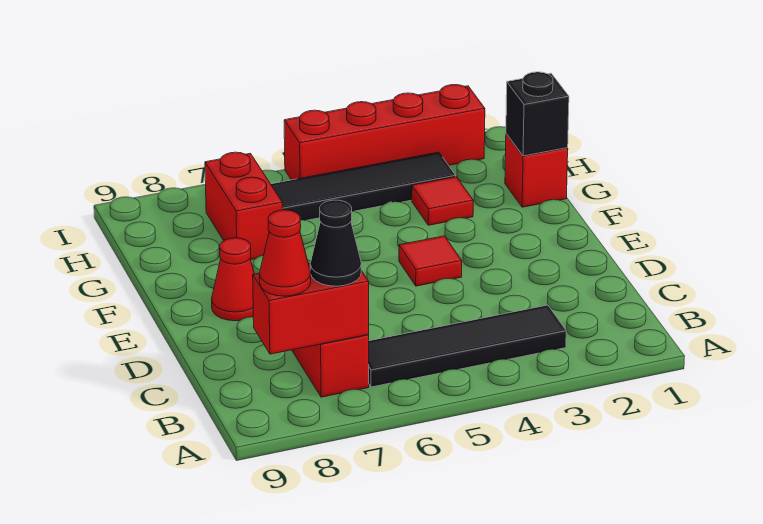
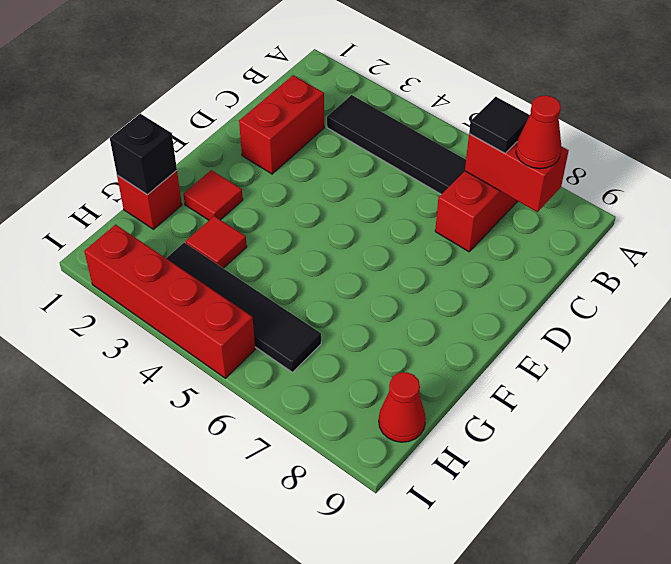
black 1x1 cone [310,200,361,286] -> black 1x1 tile [469,97,530,153]
red 1x1 tile [399,236,462,286] -> red 1x1 tile moved to [183,170,243,220]
red 1x1 cone [212,238,254,321] -> red 1x1 cone moved to [379,372,426,442]
red 1x2 brick [205,152,282,260] -> red 1x2 brick moved to [239,75,324,174]

